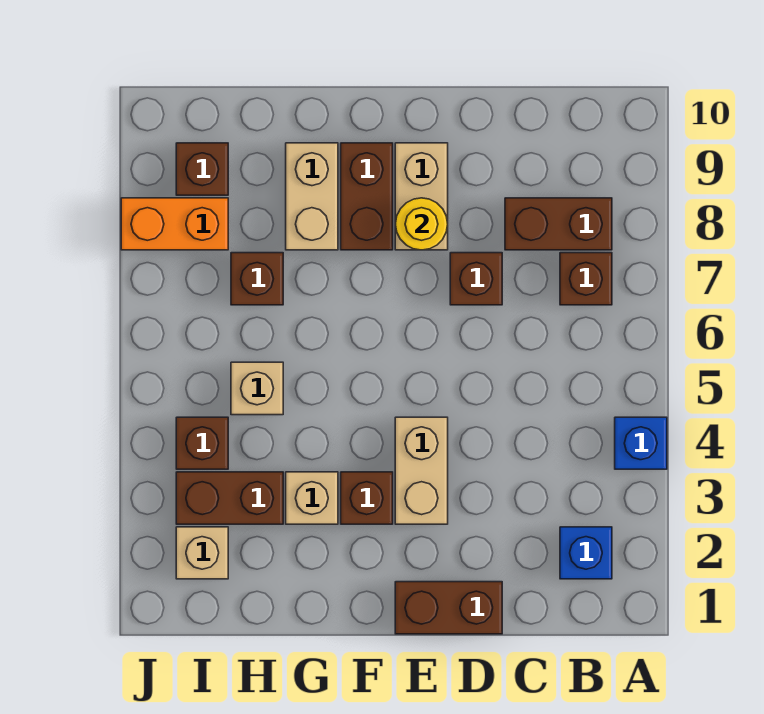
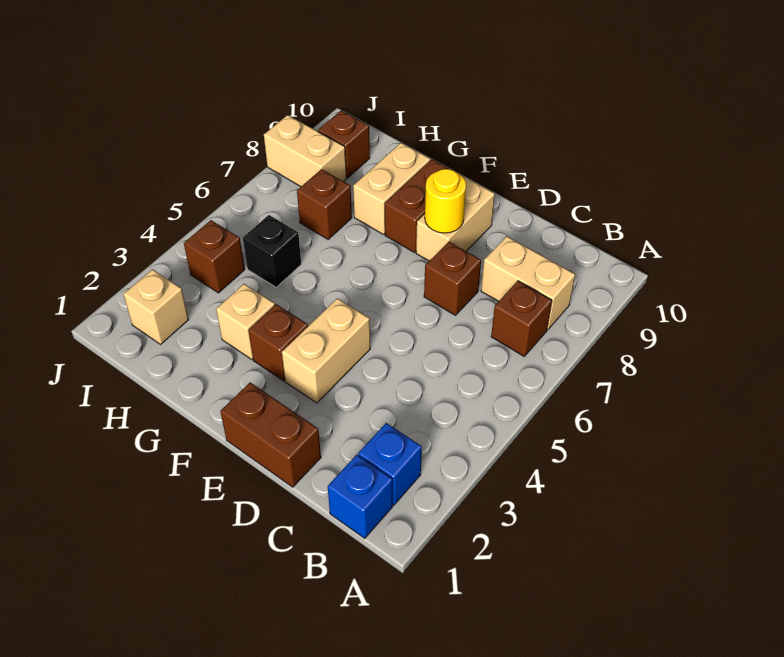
blue 1x1 brick [615,417,667,469] -> blue 1x1 brick moved to [328,455,393,538]
brown 1x2 brick [505,198,612,250] -> tan 1x2 brick [481,236,575,330]
brown 1x2 brick [176,472,283,524] -> none
tan 1x1 brick [231,362,283,415] -> black 1x1 brick [243,215,301,287]
orange 1x2 brick [121,198,228,250] -> tan 1x2 brick [264,115,346,187]

